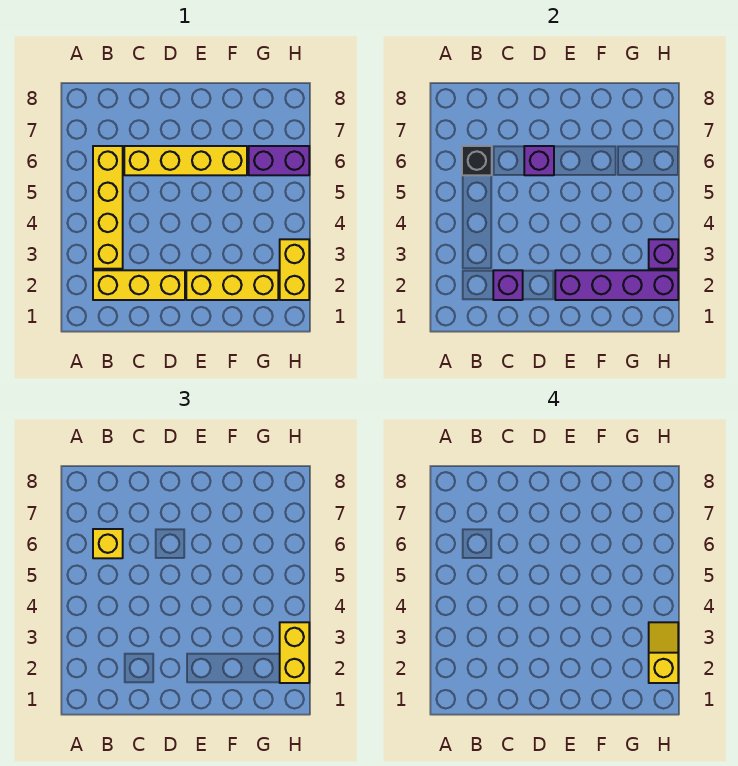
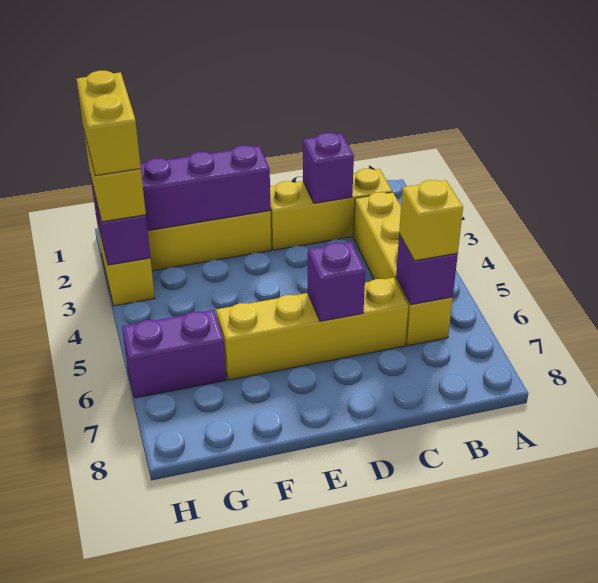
black 1x1 brick [462,146,492,175] -> purple 1x1 brick [396,234,458,305]
yellow 1x2 slope [649,622,678,683] -> yellow 1x2 brick [77,71,141,176]

